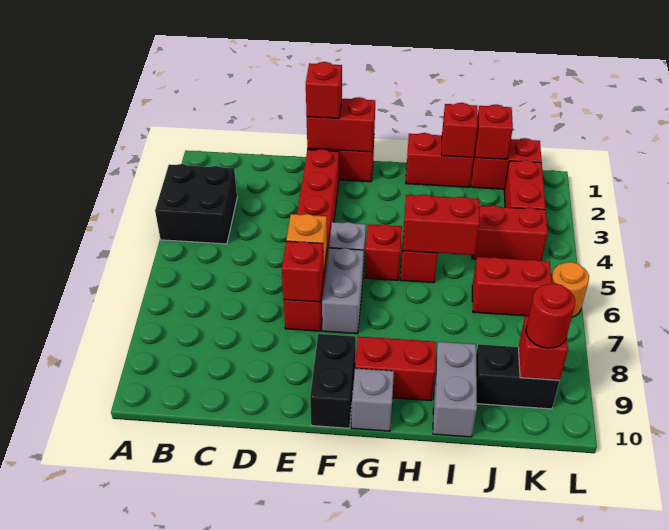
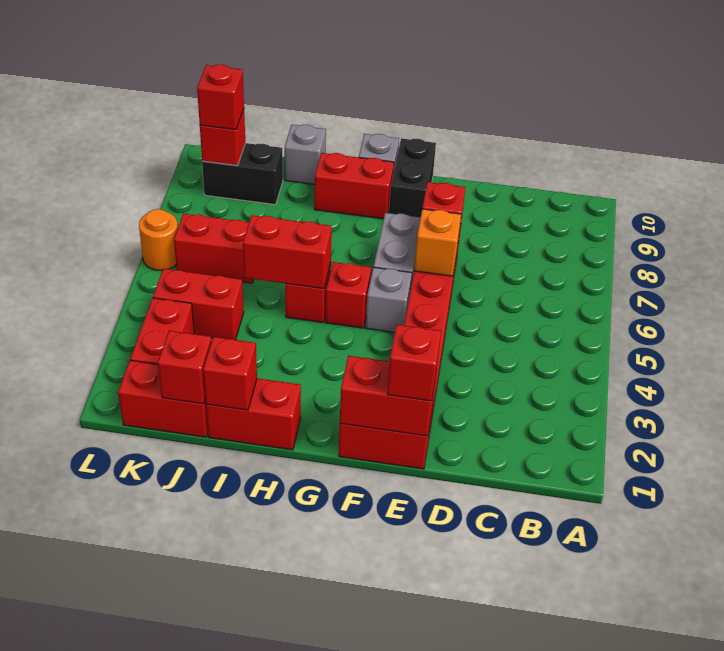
black 2x2 brick [155,164,237,244] -> none
grey 1x2 brick [433,342,477,437] -> grey 1x1 brick [285,125,326,184]
red 1x1 round brick [526,283,575,348] -> red 1x1 brick [197,65,244,130]

